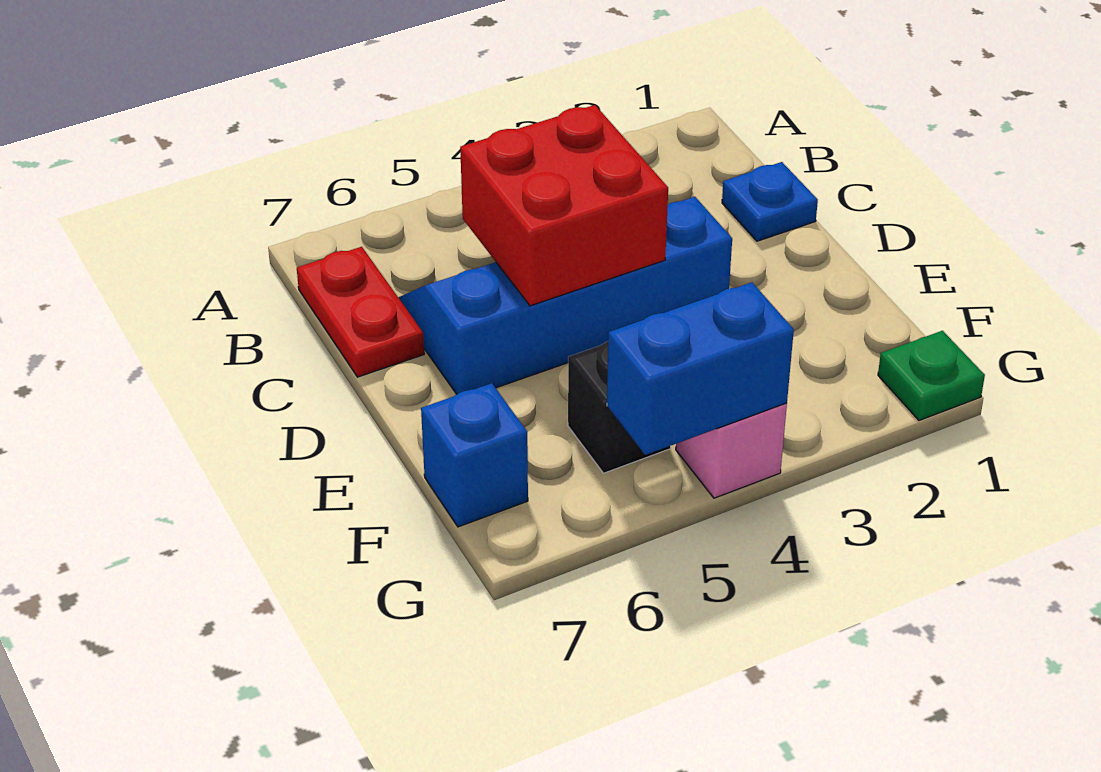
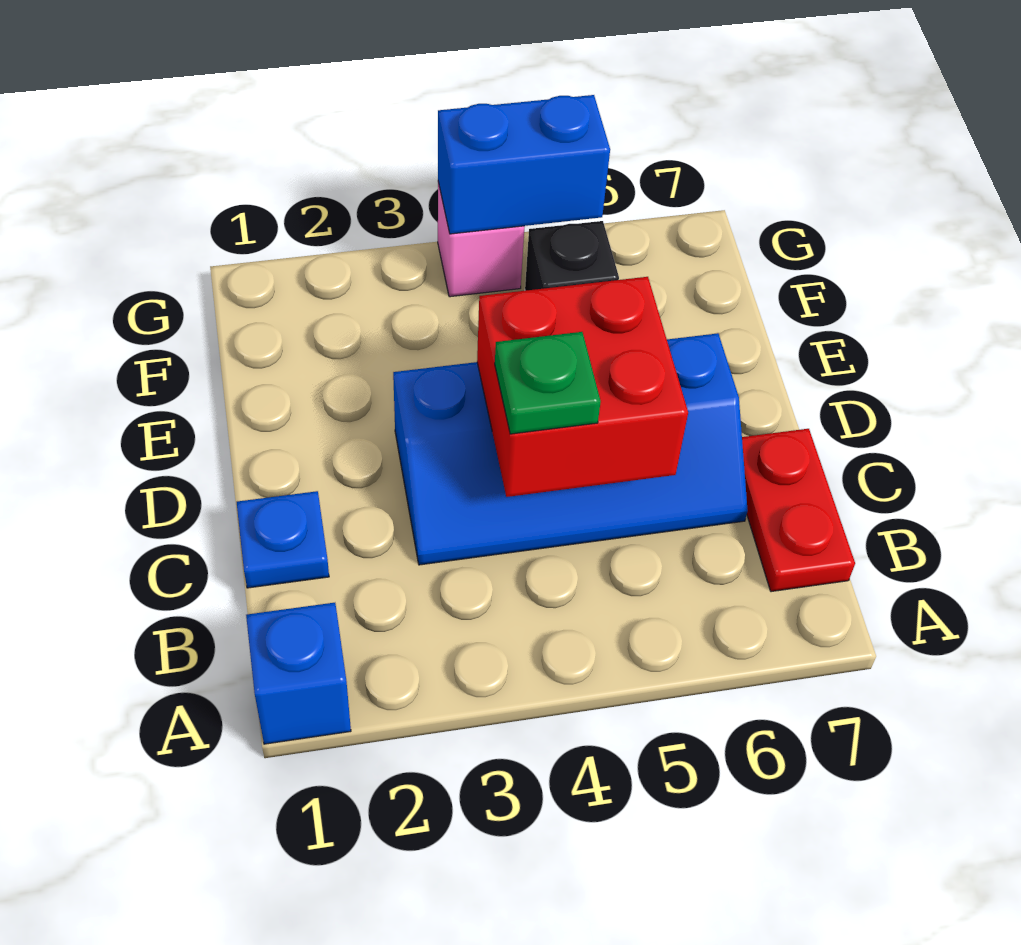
blue 1x1 brick [421,383,528,527] -> blue 1x1 brick moved to [246,603,351,744]
green 1x1 plate [878,331,985,420] -> green 1x1 plate moved to [495,332,601,434]

